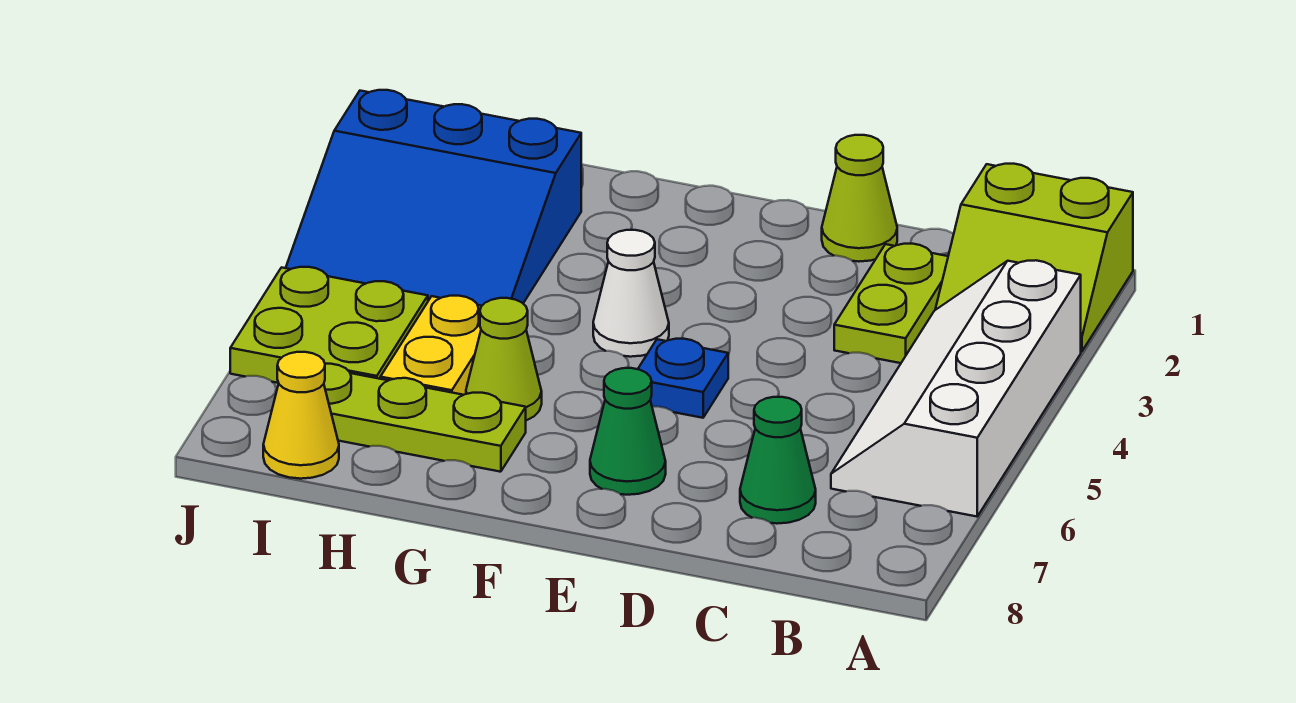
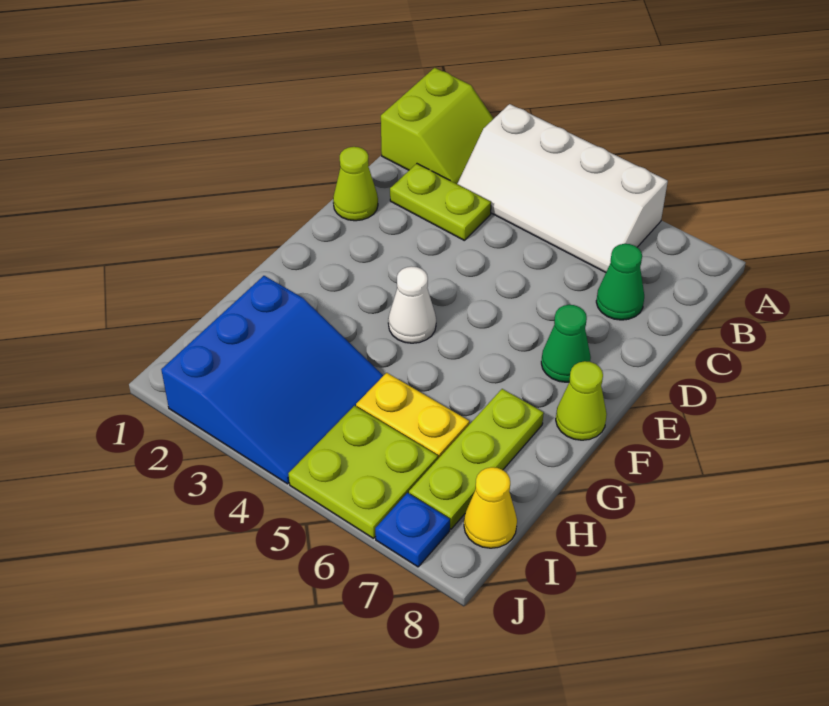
blue 1x1 plate [638,338,728,418] -> blue 1x1 plate moved to [375,493,450,567]
lime 1x1 cone [466,298,542,420] -> lime 1x1 cone moved to [556,361,607,440]

